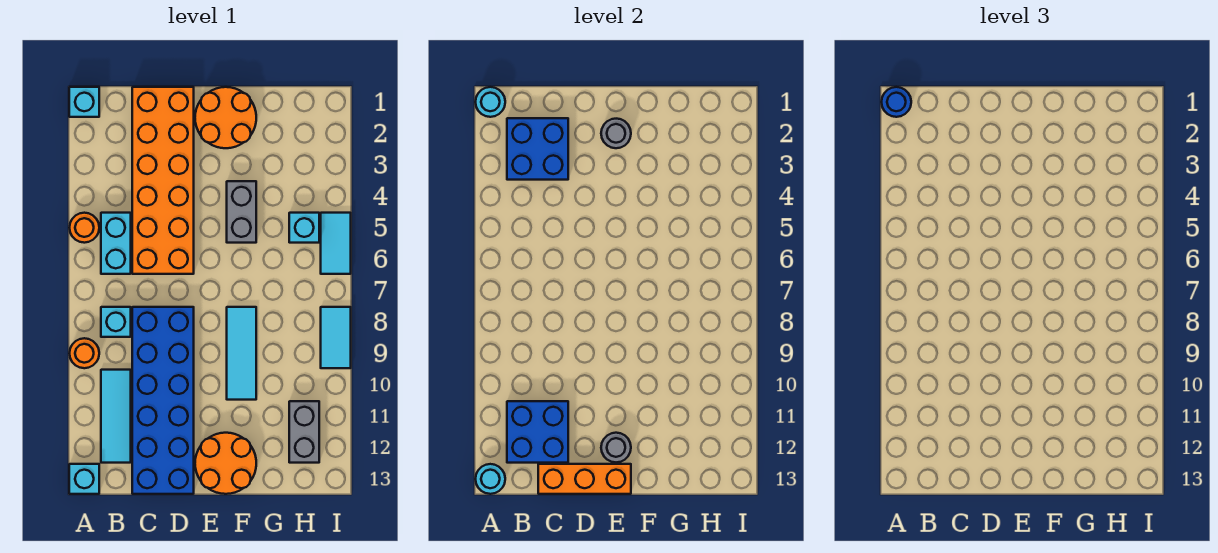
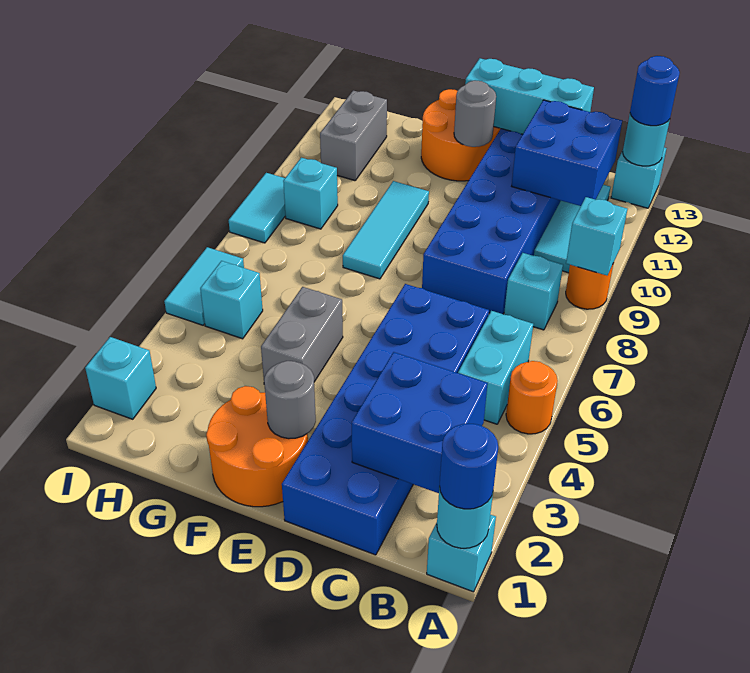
none -> cyan 1x1 brick [566,197,627,275]
none -> blue 1x1 round brick [630,56,680,126]
orange 2x6 brick [132,87,194,274] -> blue 2x6 brick [282,284,489,555]
orange 1x3 brick [538,464,631,494] -> cyan 1x3 brick [465,58,594,134]
none -> cyan 1x1 brick [283,158,338,229]
none -> cyan 1x1 brick [85,337,156,419]

